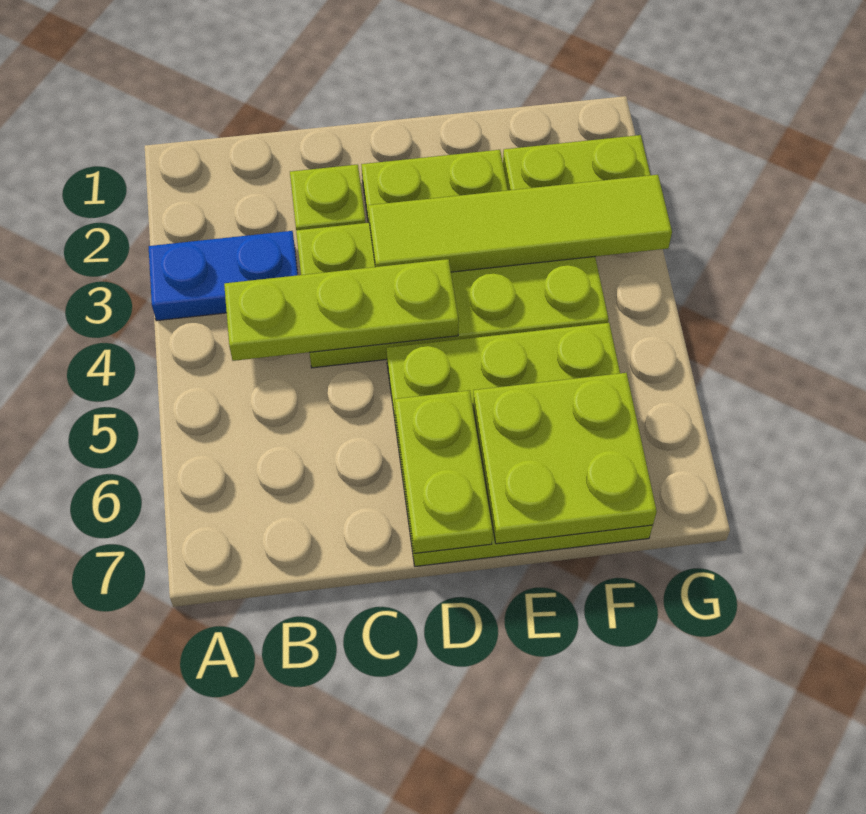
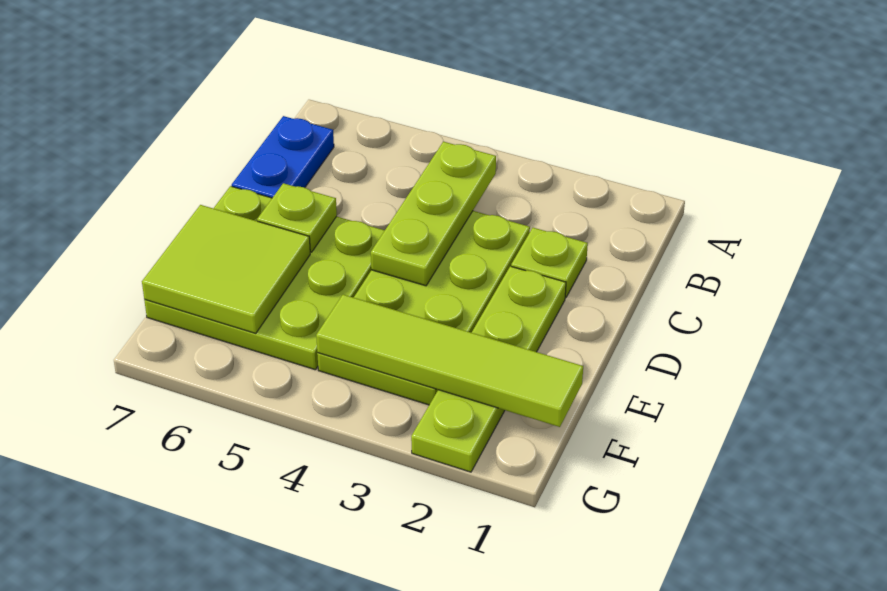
blue 1x2 plate [149,231,298,321] -> blue 1x2 plate moved to [232,116,334,198]
lime 1x4 tile [368,175,672,272] -> lime 1x4 tile turned to [316,295,583,427]
lime 1x2 plate [395,390,493,553] -> lime 1x1 plate [257,183,337,252]
lime 2x2 plate [473,373,657,544] -> lime 2x2 tile [142,205,310,334]

